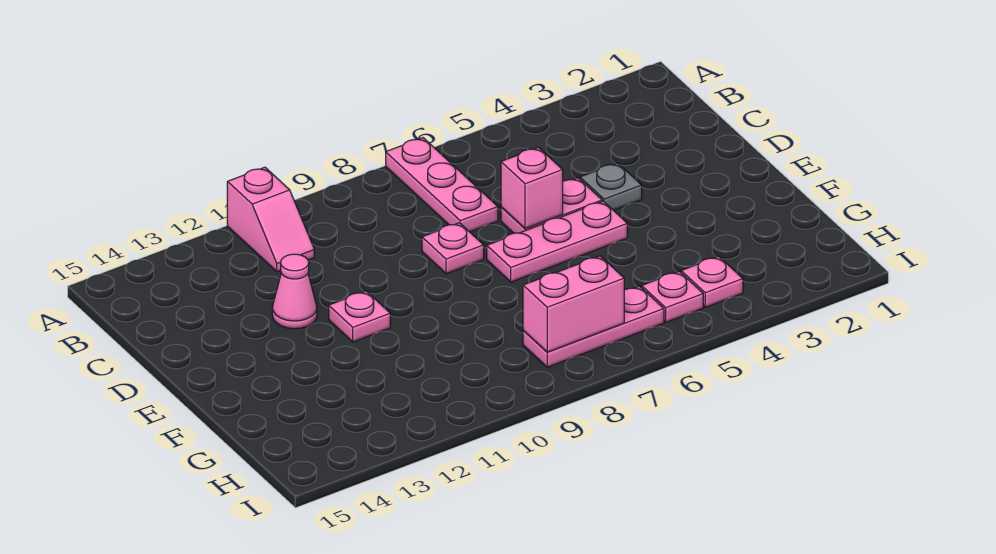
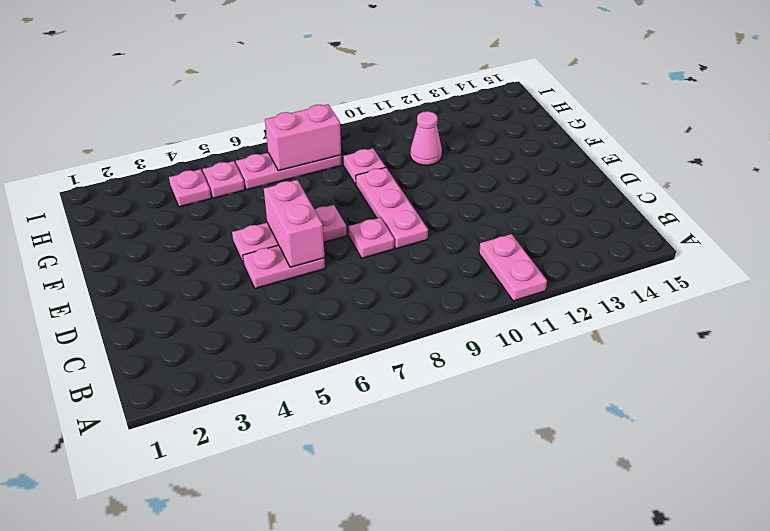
pink 1x3 plate [386,138,498,232] -> pink 1x3 plate moved to [356,168,428,249]
pink 1x2 slope [227,167,314,272] -> pink 1x2 plate [479,234,547,301]
grey 1x1 plate [580,163,642,210] -> none
pink 1x1 brick [501,147,563,229] -> pink 1x2 brick [264,180,324,267]
pink 1x1 cone [272,254,317,329] -> pink 1x1 cone moved to [410,111,442,165]
pink 1x1 plate [329,291,390,342] -> pink 1x1 plate moved to [343,148,386,185]

